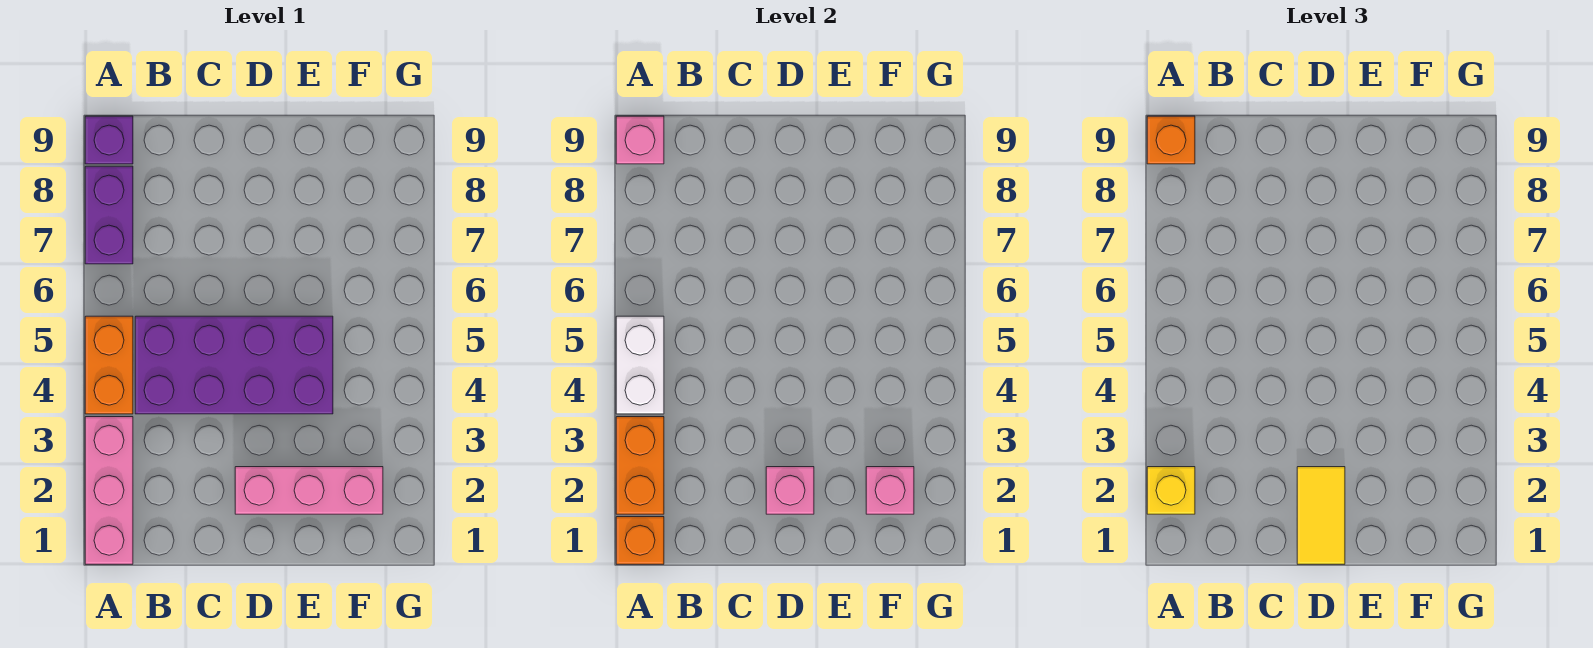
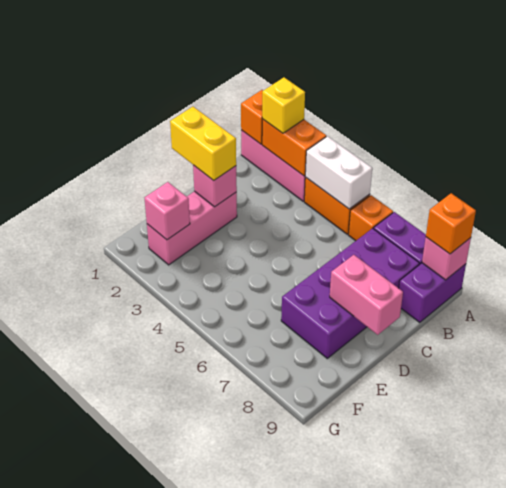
none -> orange 1x1 brick [348,195,393,241]
purple 1x1 brick [85,116,133,164] -> purple 1x2 brick [399,263,466,323]
purple 2x4 brick [135,316,333,414] -> purple 2x4 brick moved to [281,228,420,358]
yellow 1x2 tile [1297,467,1345,564] -> yellow 1x2 brick [170,107,236,180]
none -> pink 1x2 brick [330,255,403,335]

